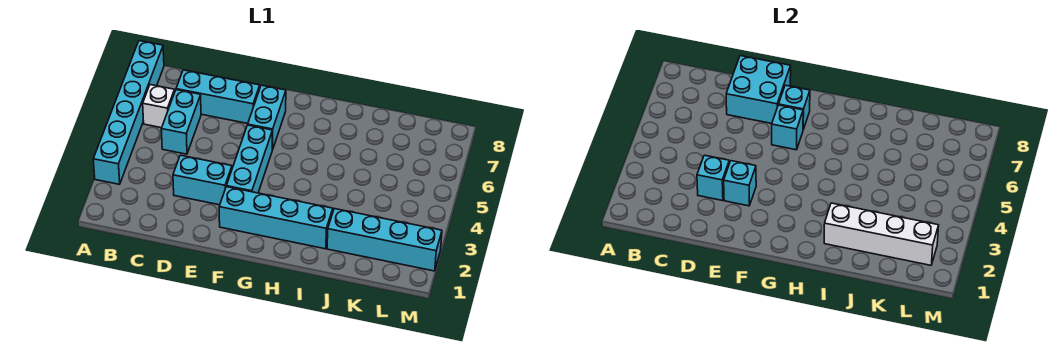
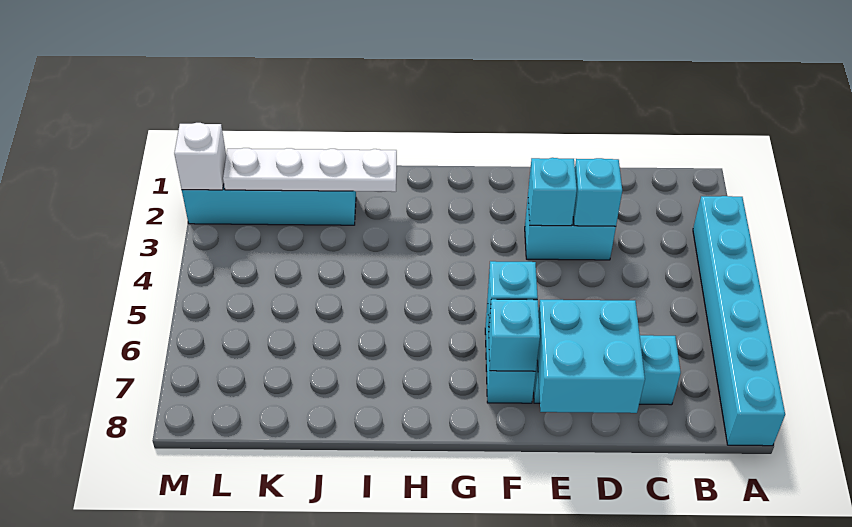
white 1x1 brick [143,85,175,128] -> white 1x1 brick moved to [174,123,226,190]
cyan 1x2 brick [161,90,201,154] -> none
cyan 1x4 brick [219,187,333,249] -> none
cyan 1x3 brick [226,125,272,193] -> none
white 1x4 brick [824,203,939,265] -> white 1x4 plate [223,148,397,192]

